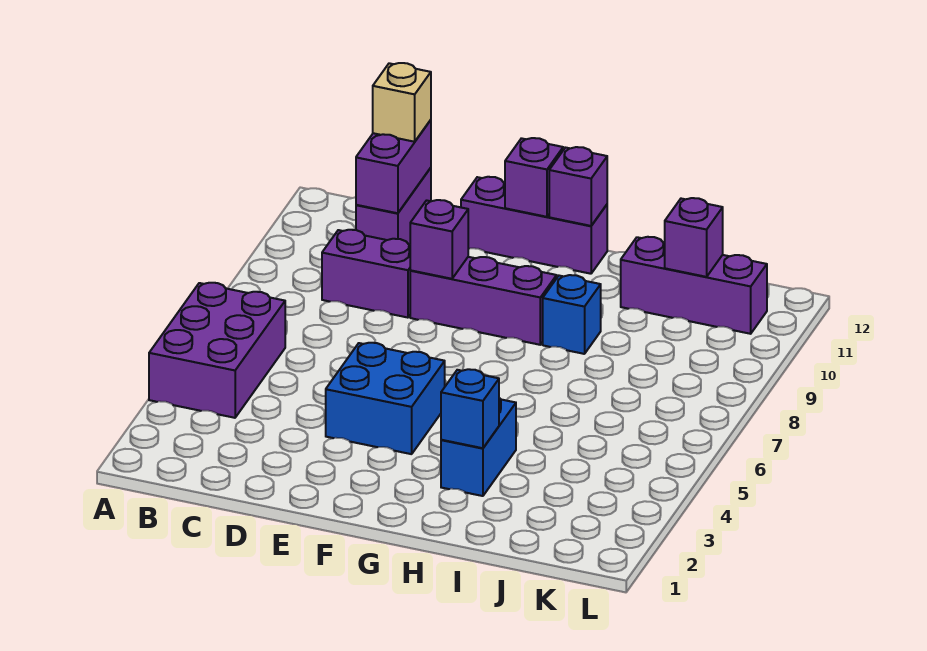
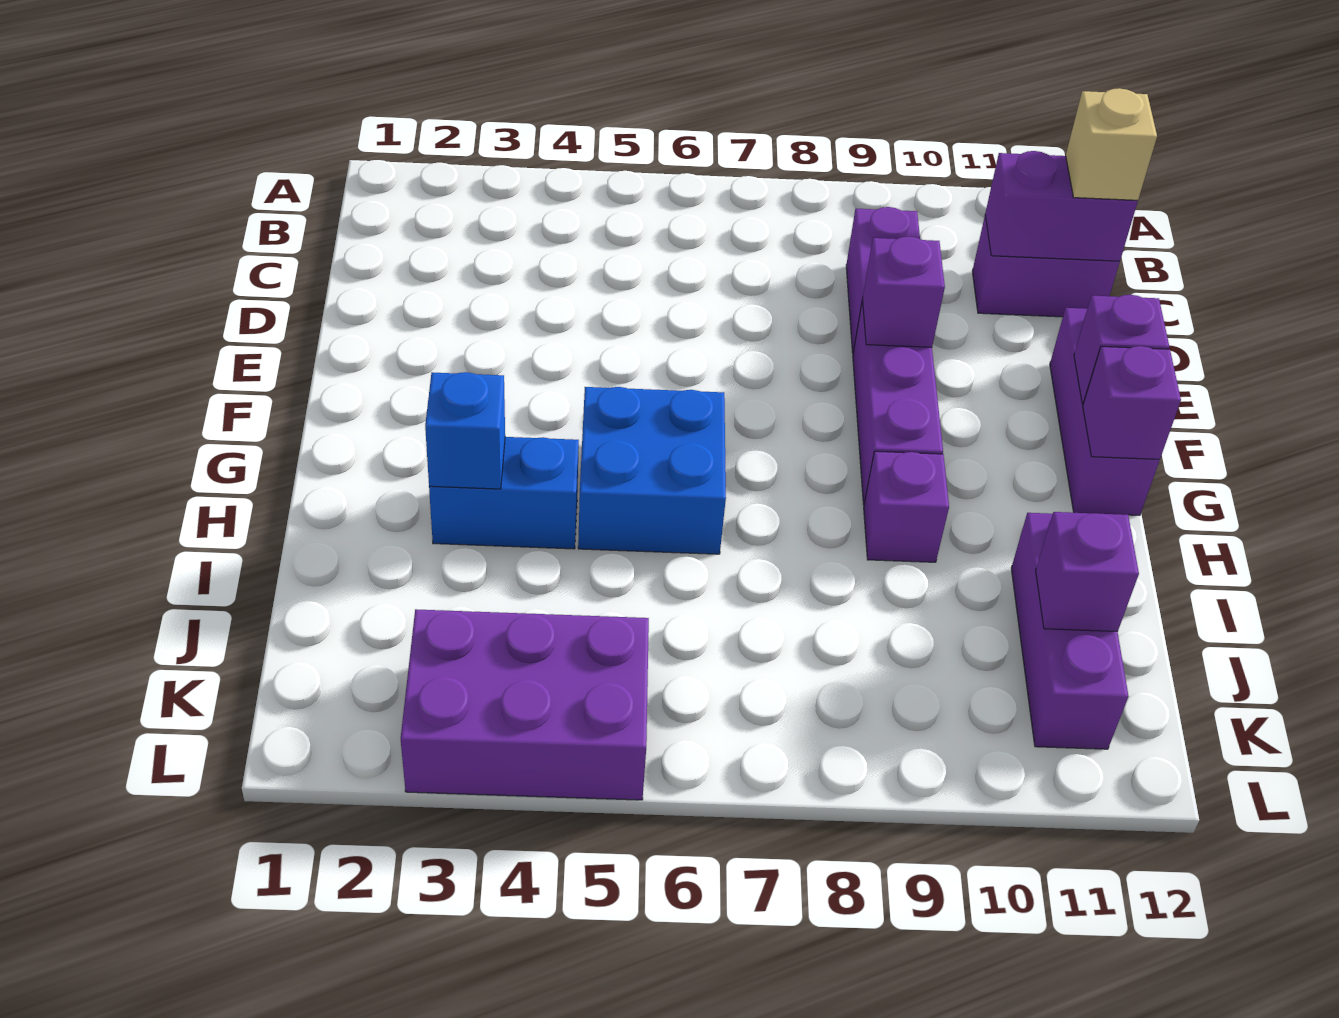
purple 2x3 brick [149,283,285,418] -> purple 2x3 brick moved to [401,609,649,800]
blue 2x2 brick [326,343,445,454] -> blue 2x2 brick moved to [578,387,726,554]
blue 1x1 brick [543,275,601,354] -> purple 1x1 brick [864,451,949,562]

